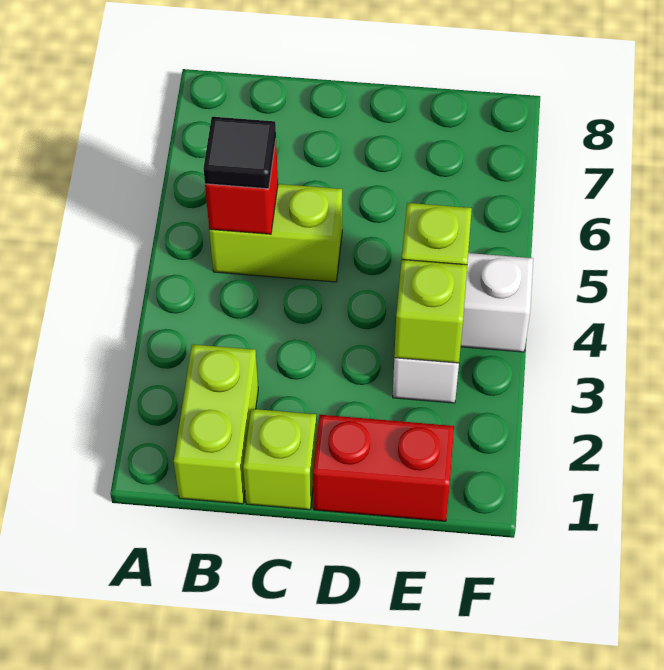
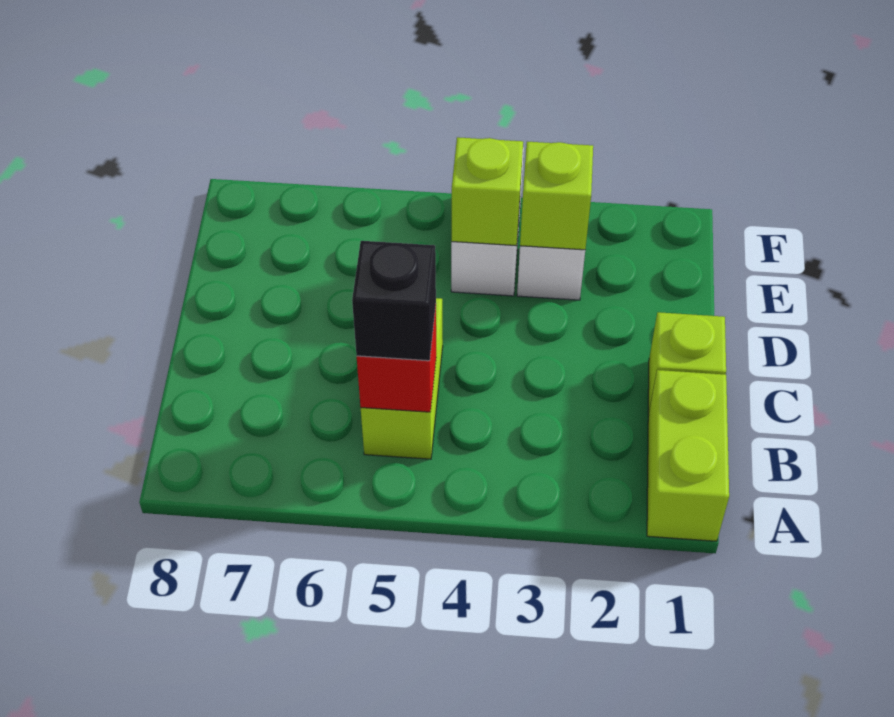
lime 1x2 brick [174,344,258,504] -> lime 1x2 brick turned to [647,370,729,541]
black 1x1 tile [203,117,276,189] -> black 1x1 brick [352,241,436,361]
red 1x2 brick [313,415,454,521] -> none

